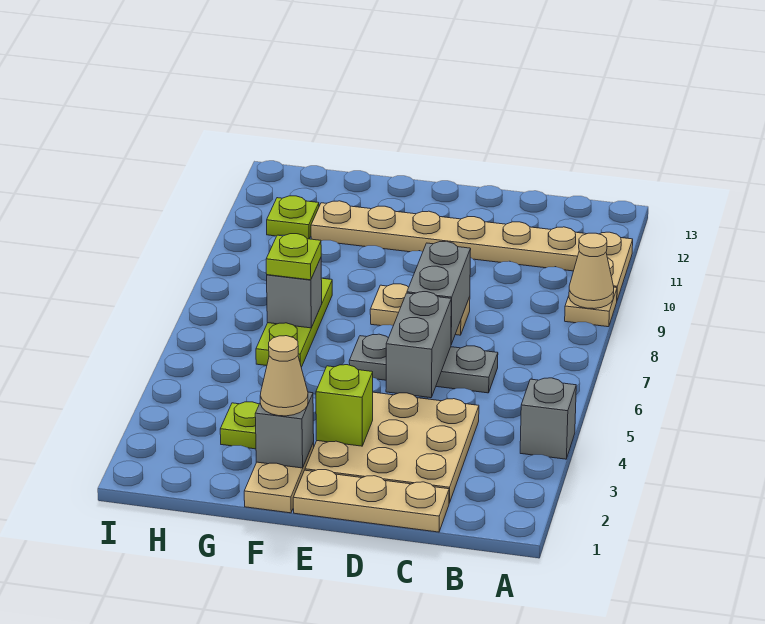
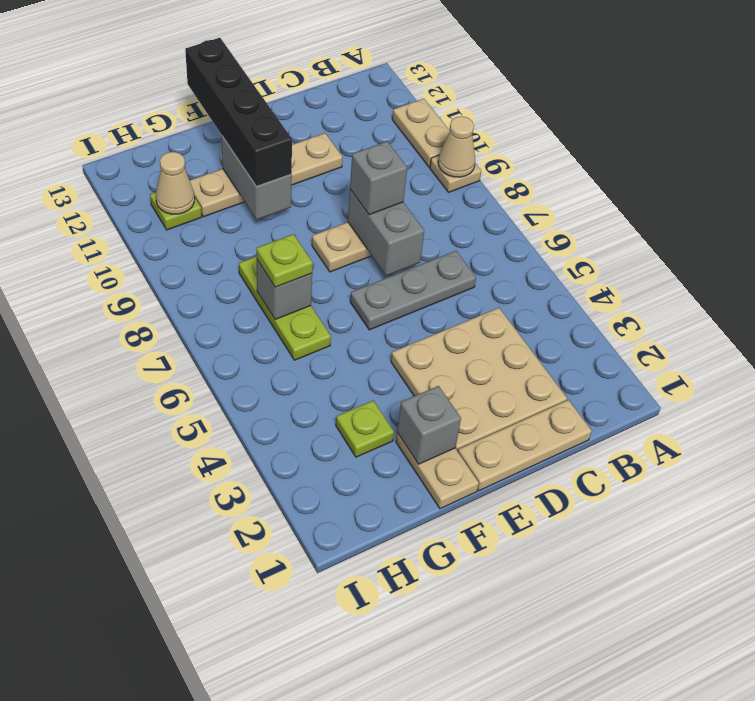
grey 1x1 brick [520,378,576,459] -> grey 1x1 brick moved to [350,141,407,215]
tan 1x6 plate [311,201,585,271] -> tan 1x4 plate [190,133,342,217]
grey 1x2 brick [386,292,451,398] -> grey 1x2 brick moved to [221,135,292,220]
lime 1x1 brick [316,365,373,446] -> none
tan 1x1 cone [260,336,308,416] -> tan 1x1 cone moved to [156,152,195,214]
none -> black 1x4 brick [185,38,292,186]

